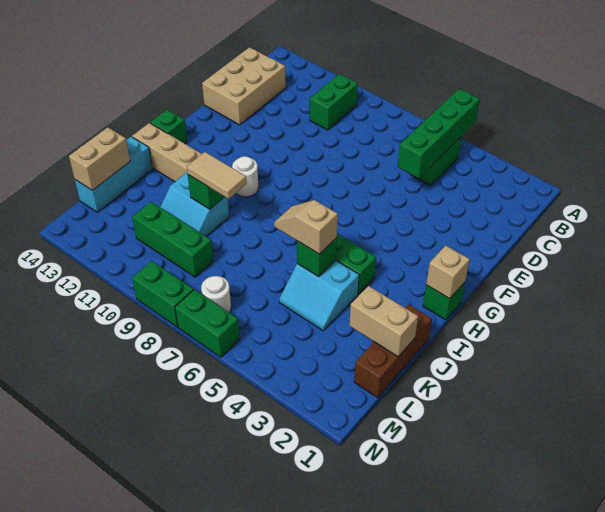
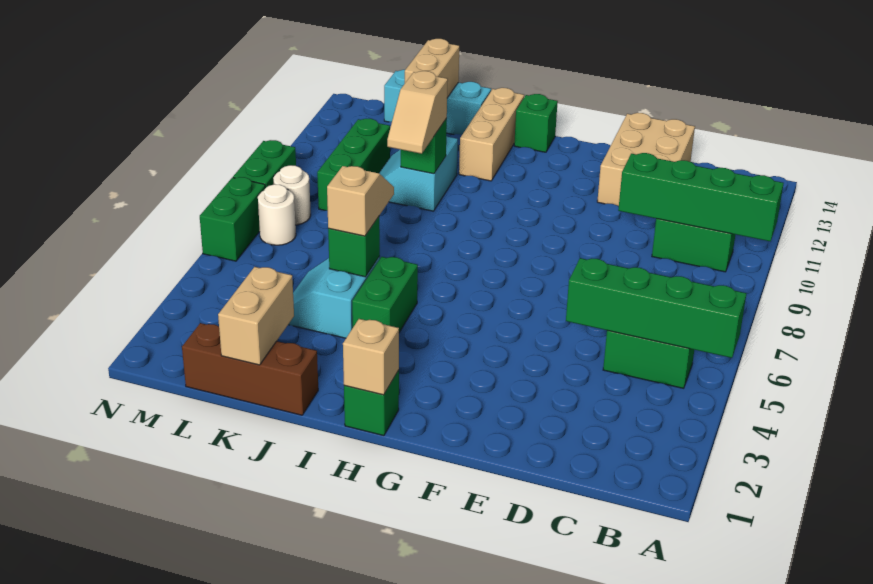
none -> green 1x4 brick [618,153,784,241]
tan 2x3 brick [202,47,286,125] -> tan 2x3 brick turned to [597,113,695,206]
white 1x1 round brick [232,156,258,197] -> white 1x1 round brick moved to [273,165,311,225]
tan 1x2 tile [187,152,247,199] -> tan 1x2 slope [387,71,448,154]
tan 1x2 brick [69,127,130,190] -> tan 1x2 brick turned to [405,39,459,98]

